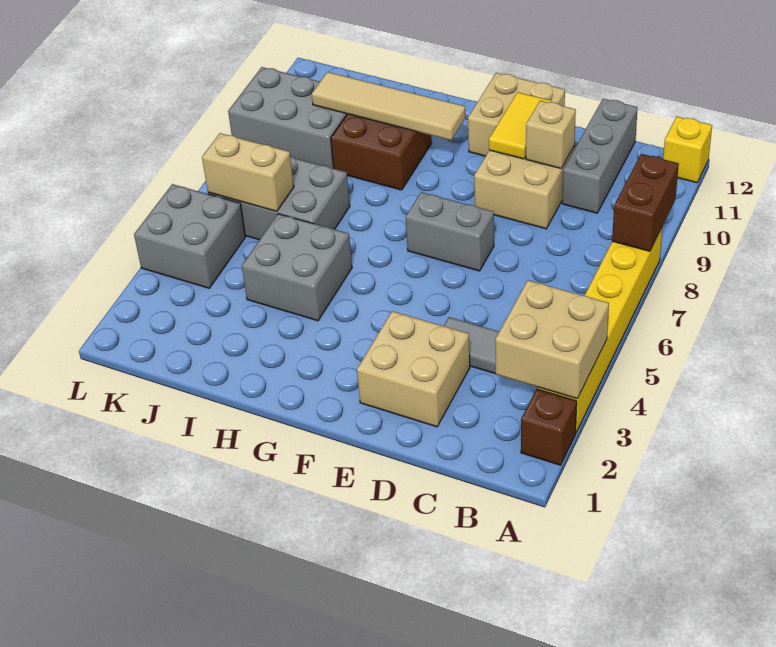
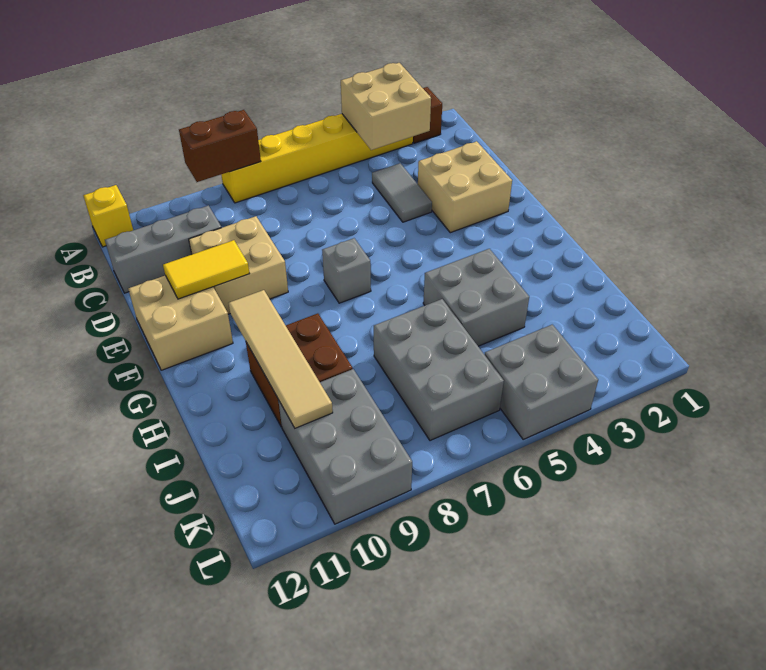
tan 1x1 brick [526,101,576,168] -> none
grey 1x2 brick [406,192,494,271] -> grey 1x1 brick [322,238,371,303]
tan 1x2 brick [202,133,294,211] -> none

